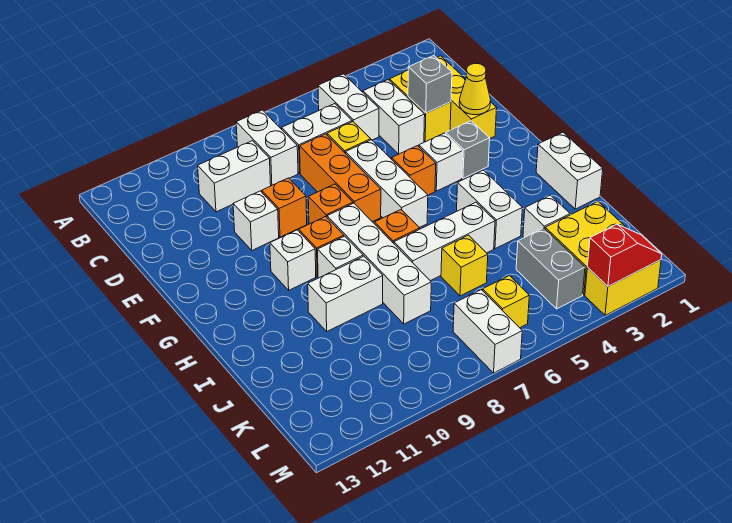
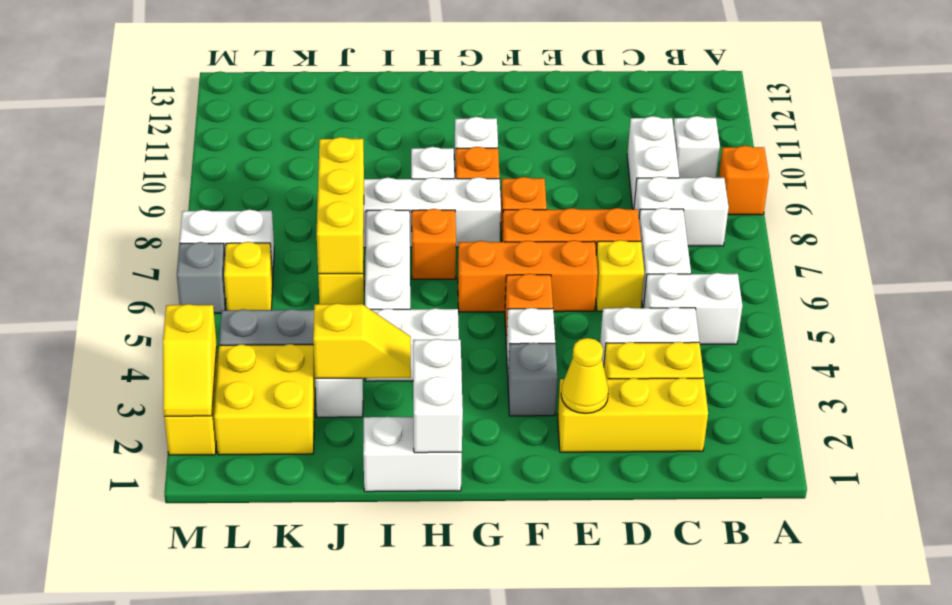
grey 1x1 brick [408,56,452,113] -> grey 1x1 brick moved to [177,242,226,313]
white 1x3 brick [346,140,428,228] -> orange 1x3 brick [458,240,598,312]
orange 1x1 brick [262,178,307,237] -> orange 1x1 brick moved to [719,146,769,215]
white 1x1 brick [233,191,279,250] -> white 1x1 brick moved to [673,116,720,178]
none -> yellow 1x2 slope [313,303,411,378]
white 1x2 brick [308,256,383,331] -> white 1x2 brick moved to [413,339,463,453]
none -> yellow 1x3 brick [317,137,364,274]
red 1x2 slope [587,224,662,286] -> yellow 1x2 slope [163,304,217,416]

